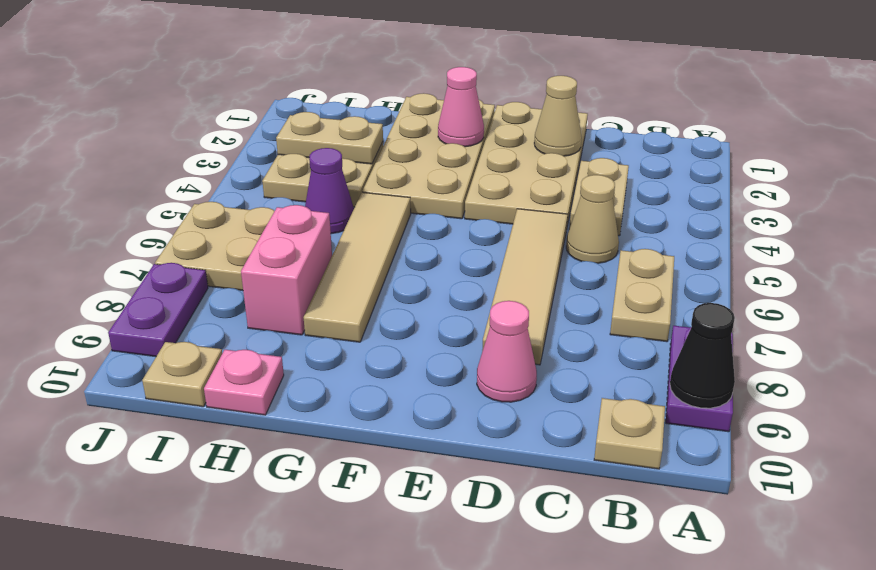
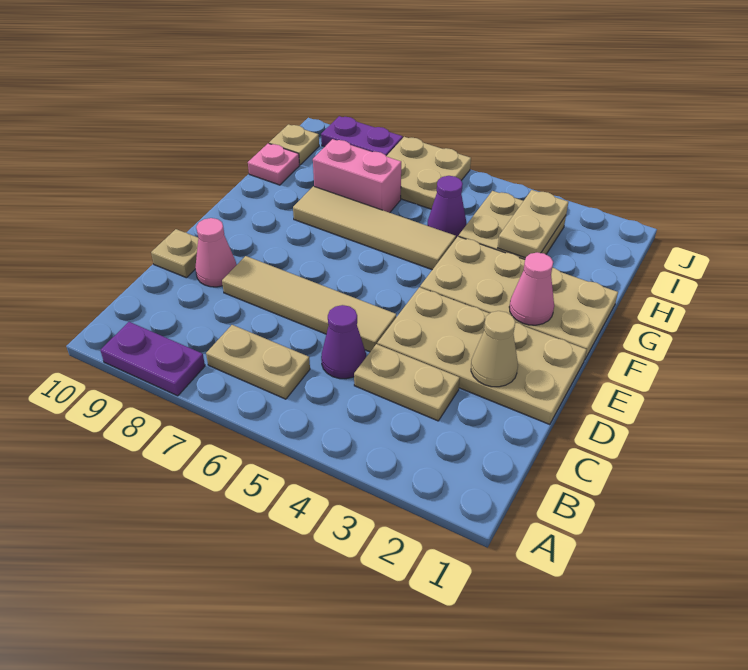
black 1x1 cone [670,303,735,408] -> none
tan 1x1 plate [594,398,665,469] -> tan 1x1 plate moved to [151,229,198,278]
tan 1x1 cone [566,175,619,263] -> purple 1x1 cone [321,305,366,379]

